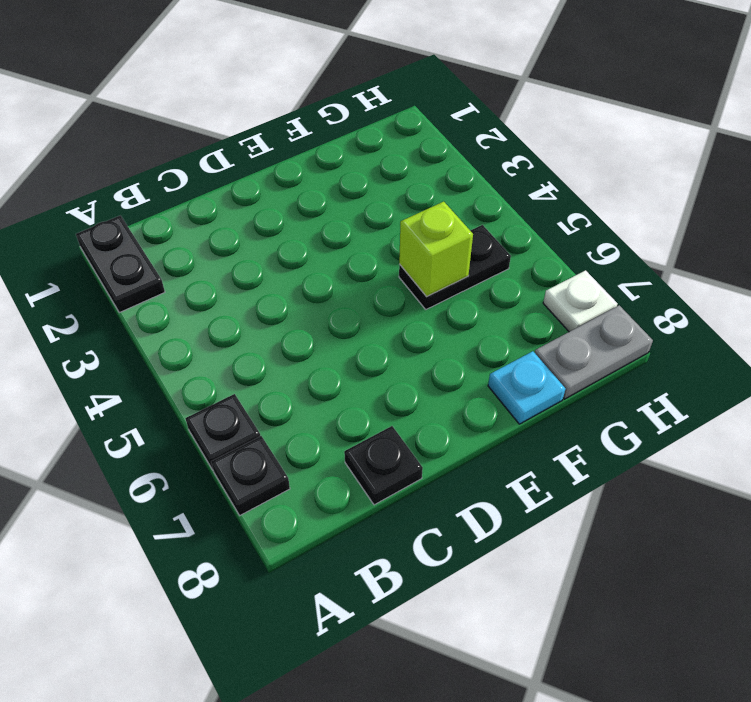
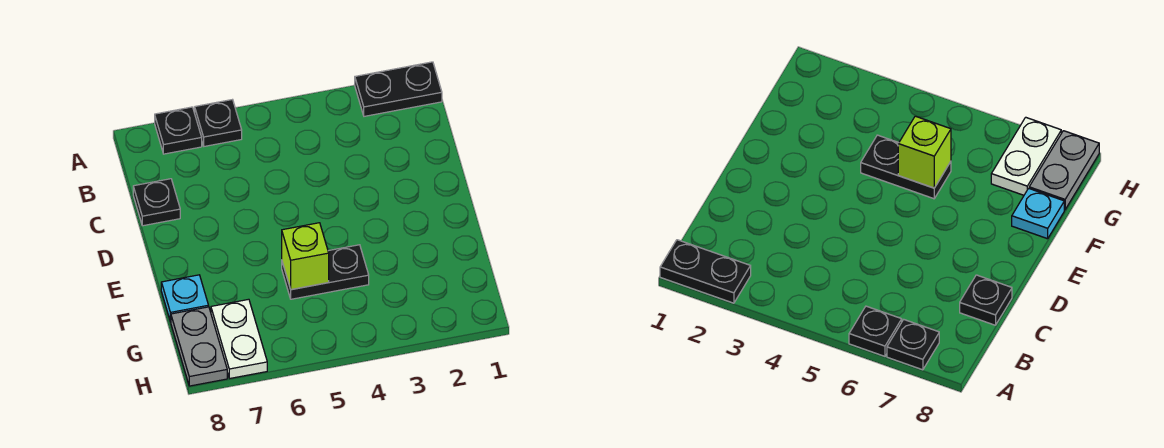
black 1x2 plate [399,225,511,309] -> black 1x2 plate turned to [282,245,369,299]
white 1x1 plate [543,270,618,332] -> white 1x2 plate [211,299,267,379]

